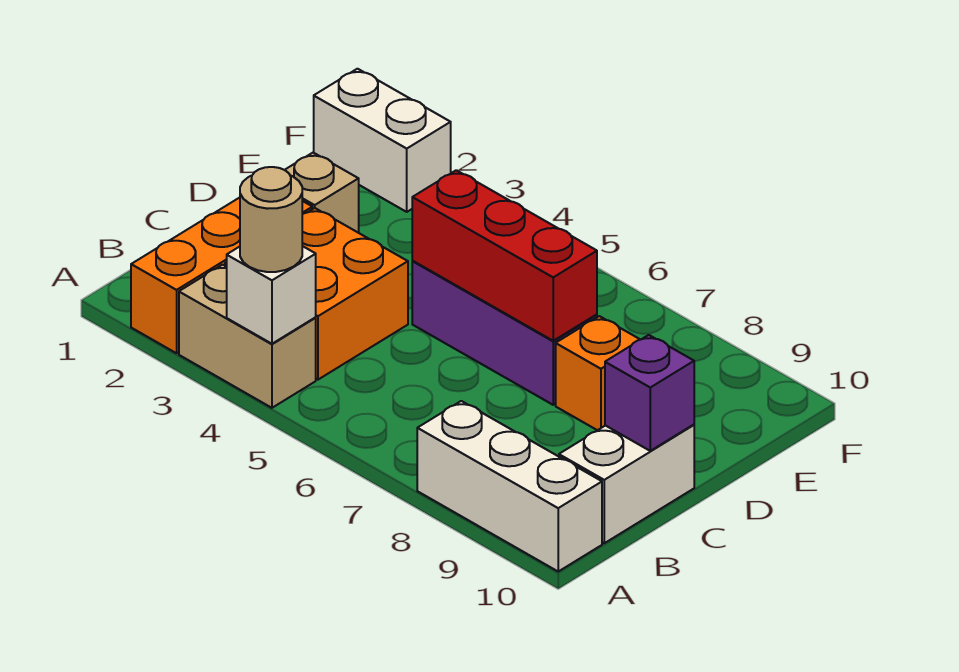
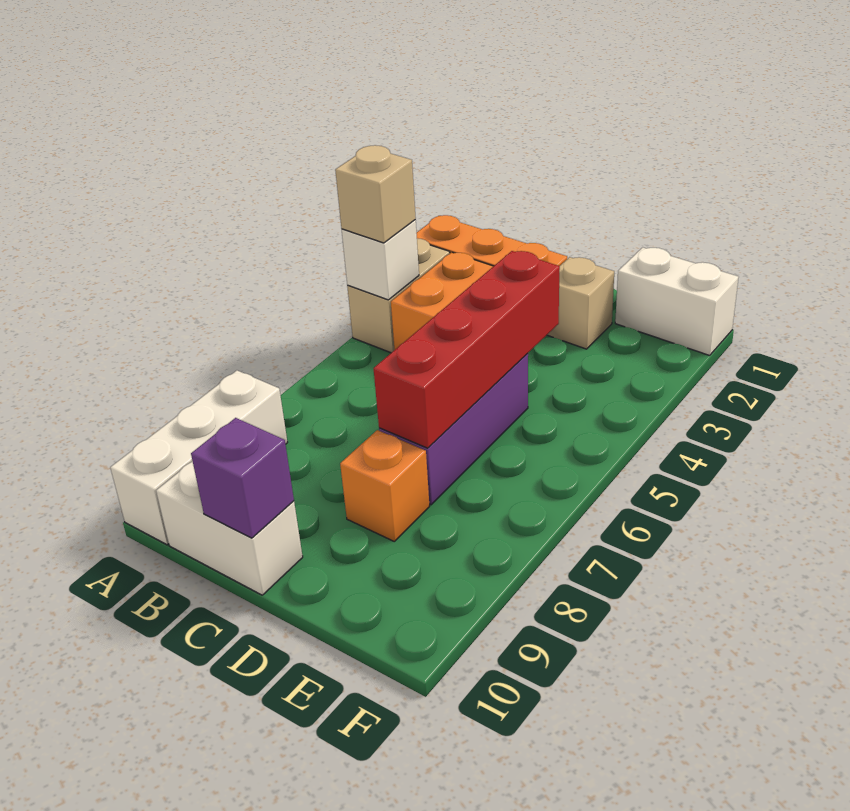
tan 1x1 round brick [240,167,302,272] -> tan 1x1 brick [335,145,416,243]
red 1x3 brick [412,170,597,341] -> red 1x4 brick [373,251,560,448]
white 1x2 brick [314,69,451,212] -> white 1x2 brick turned to [615,247,739,355]

